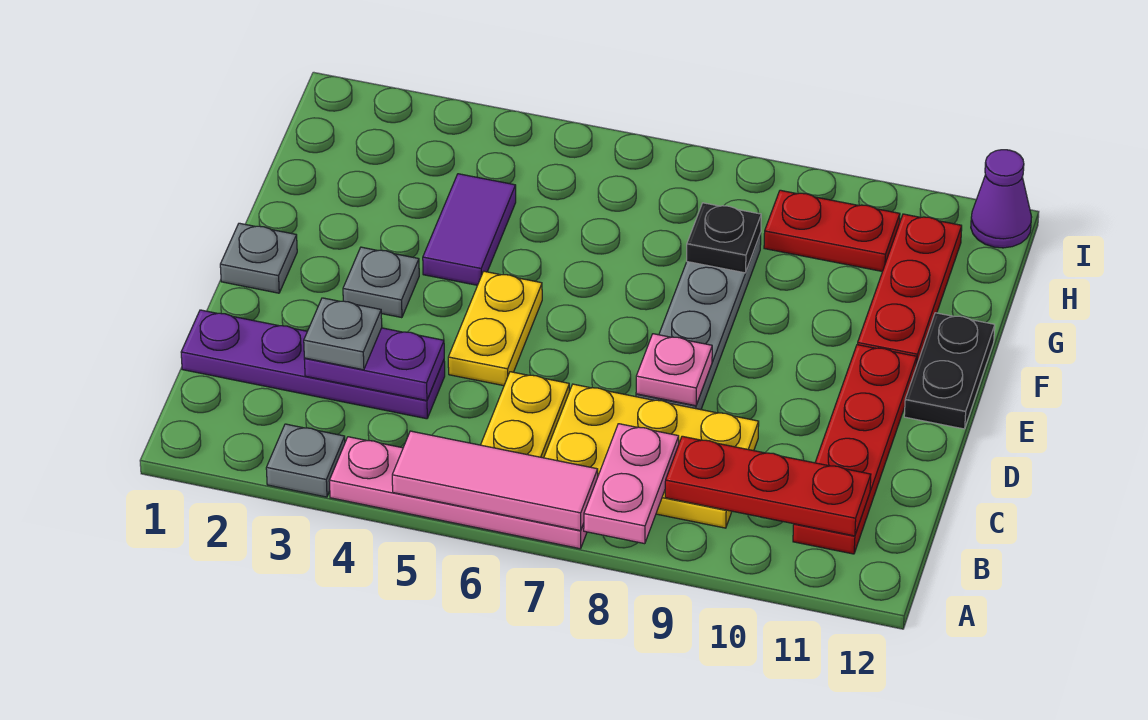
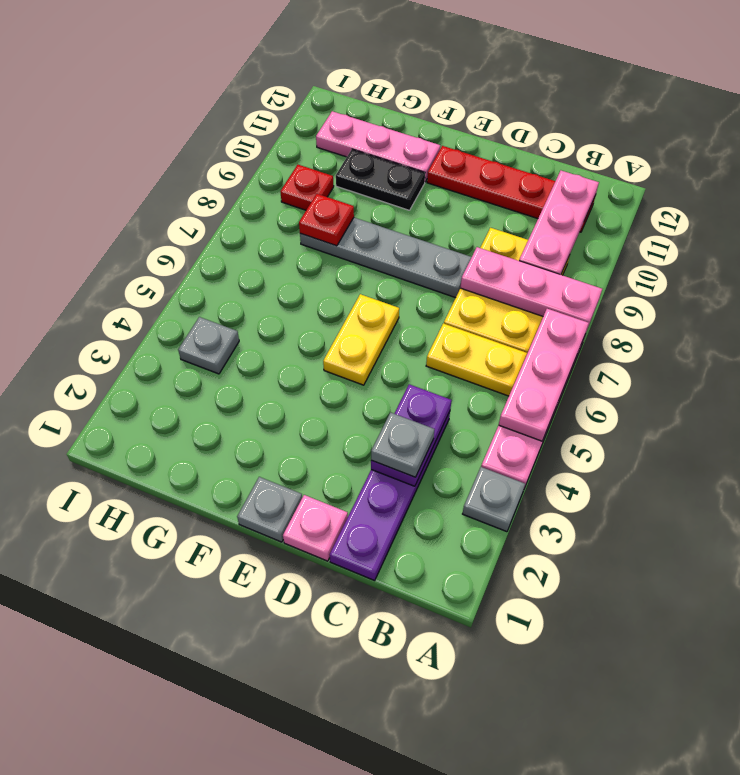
pink 1x3 tile [392,431,598,531] -> pink 1x3 plate [499,309,589,441]
pink 1x2 plate [584,424,679,544] -> pink 1x3 plate [460,247,602,326]
red 1x3 plate [665,436,871,536] -> pink 1x3 plate [519,171,599,275]
yellow 1x2 plate [448,271,542,386] -> yellow 1x2 plate turned to [323,294,399,385]
pink 1x1 plate [636,334,712,406] -> pink 1x1 plate moved to [283,495,348,561]
grey 1x1 plate [343,247,419,318] -> grey 1x1 plate moved to [178,317,239,374]
black 1x2 plate [904,313,995,429] -> black 1x2 plate moved to [336,149,425,210]
purple 1x2 tile [423,174,516,285] -> none
red 1x3 plate [858,214,962,366] -> pink 1x3 plate [316,111,440,182]
black 1x1 plate [687,203,761,273] -> red 1x1 plate [299,194,354,246]
red 1x2 plate [764,190,900,271] -> red 1x1 plate [280,165,334,210]
purple 1x1 cone [971,150,1031,248] -> none

